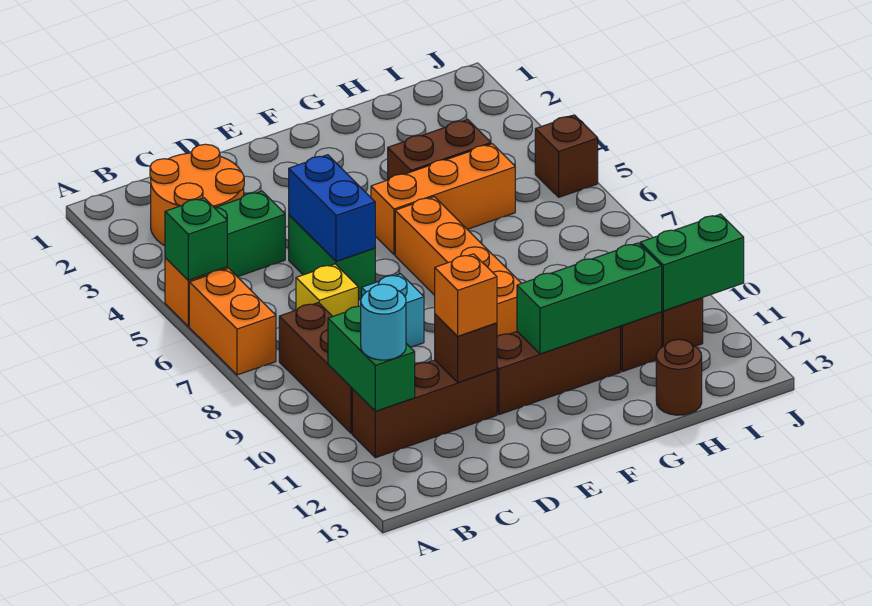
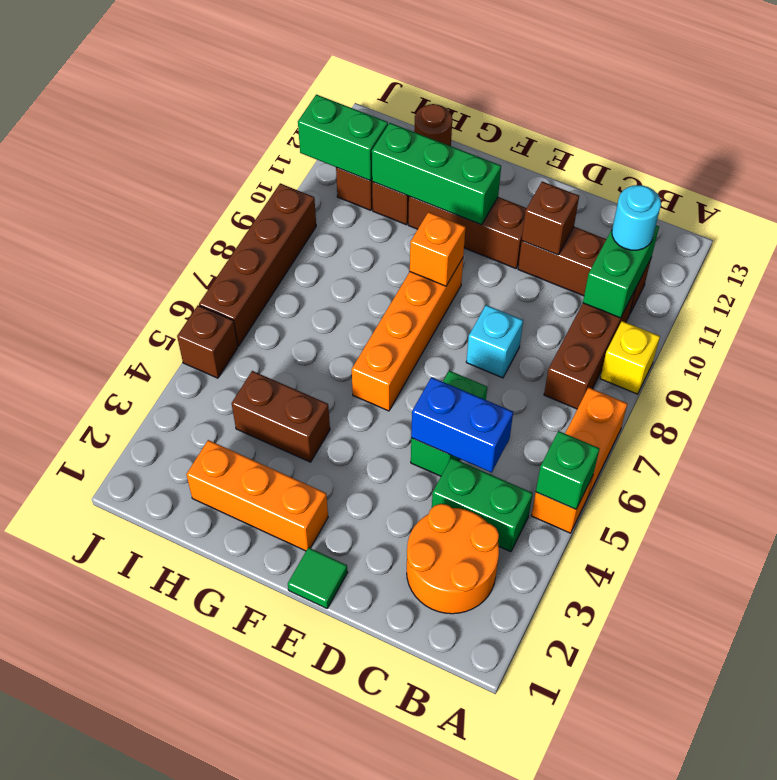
yellow 1x1 brick [296,264,358,316] -> yellow 1x1 brick moved to [600,321,660,394]
blue 1x2 brick [289,155,375,261] -> blue 1x2 brick turned to [411,377,513,473]
orange 1x1 brick [435,254,497,336] -> orange 1x1 brick moved to [410,212,465,286]
none -> green 1x1 tile [288,548,348,608]
orange 1x3 brick [371,144,515,255] -> orange 1x3 brick moved to [186,440,328,551]
none -> brown 1x4 brick [199,183,316,346]

